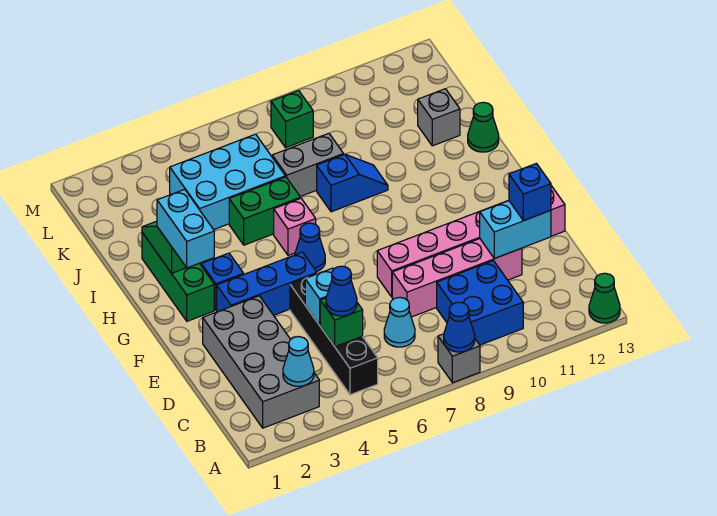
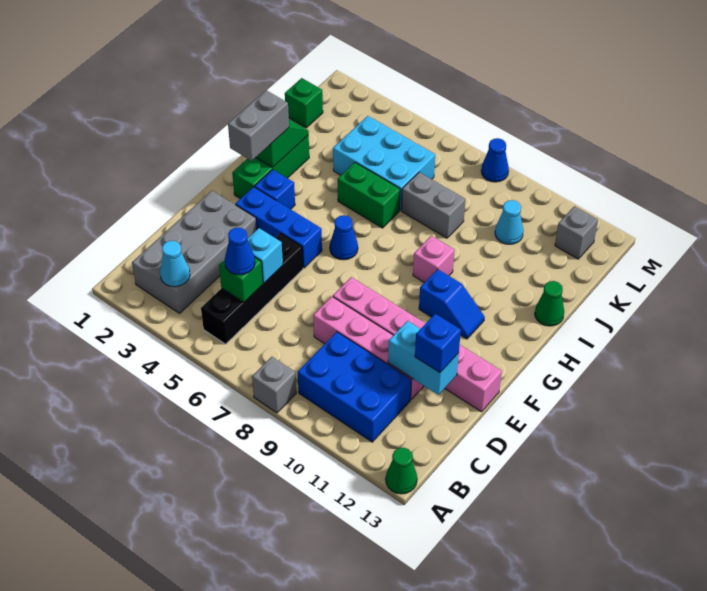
blue 1x1 cone [444,302,475,352] -> blue 1x1 cone moved to [481,138,509,182]
blue 2x2 brick [437,261,523,345] -> blue 2x3 brick [298,332,411,442]
cyan 1x1 cone [384,297,415,347] -> cyan 1x1 cone moved to [495,200,523,244]
cyan 1x2 brick [157,189,214,268] -> grey 1x2 brick [228,90,289,161]
pink 1x1 brick [274,198,316,255] -> pink 1x1 brick moved to [413,236,454,283]
blue 1x2 slope [317,154,388,212] -> blue 1x2 slope moved to [419,269,485,339]
grey 1x1 brick [418,89,460,146] -> grey 1x1 brick moved to [555,206,598,259]
green 1x1 brick [271,91,313,148] -> green 1x1 brick moved to [285,78,323,128]

